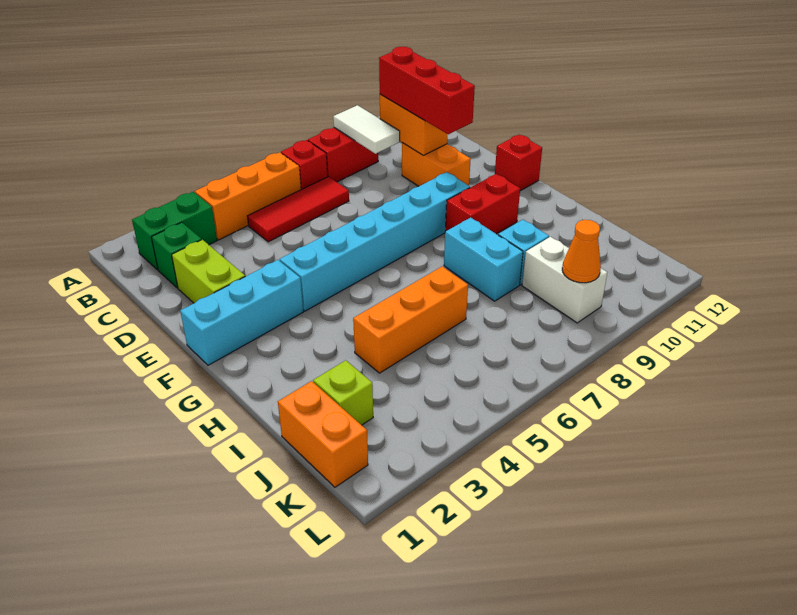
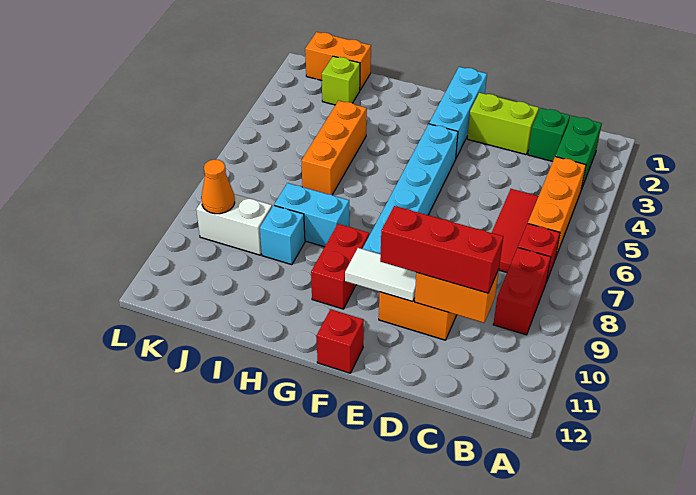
white 1x2 tile [333,105,400,154] -> white 1x2 tile moved to [345,248,416,302]

